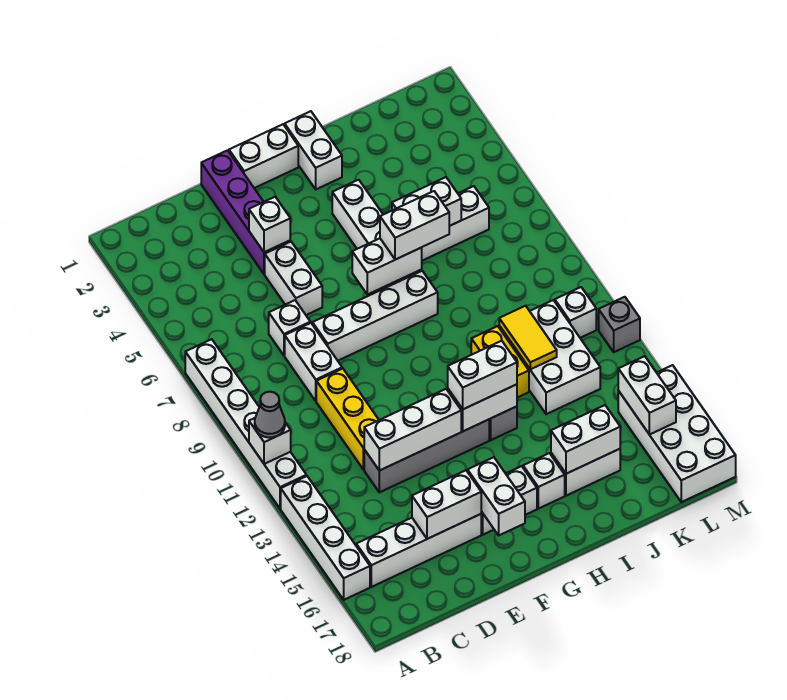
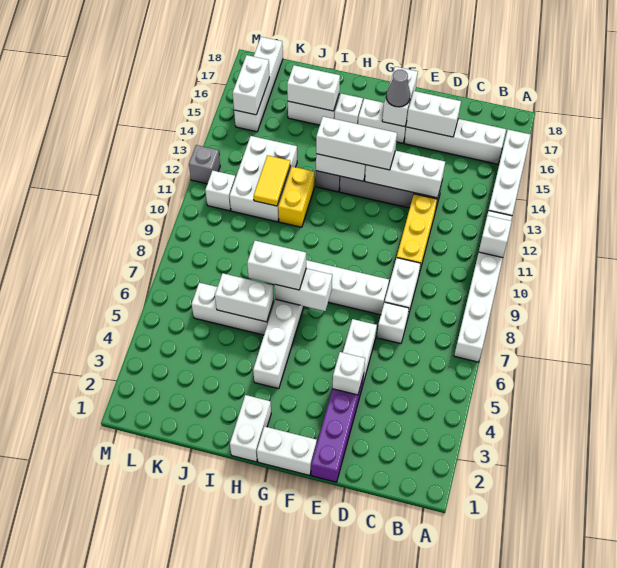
grey 1x1 cone [255,392,285,438] -> grey 1x1 cone moved to [386,70,410,107]
white 1x2 brick [448,341,517,409] -> white 1x3 brick [316,117,397,170]
white 2x4 brick [618,365,736,502] -> white 1x4 brick [234,37,283,132]

